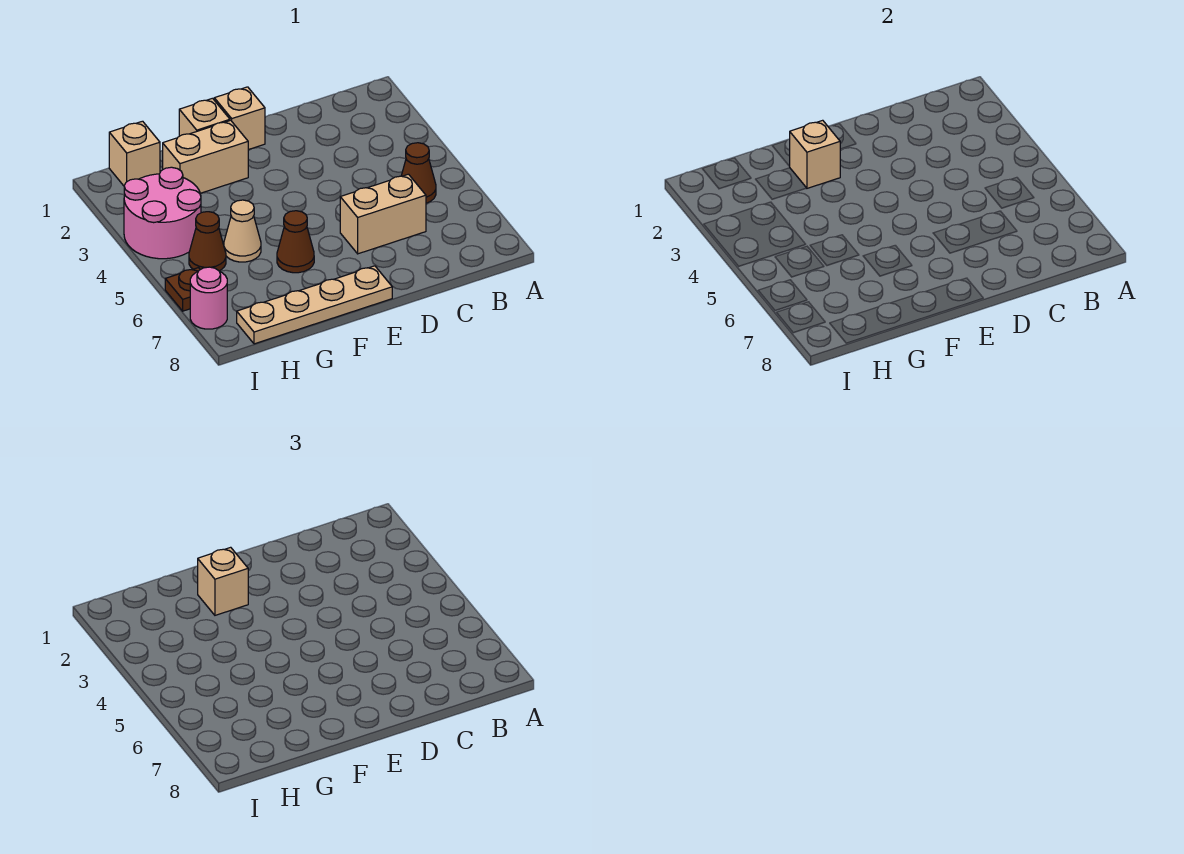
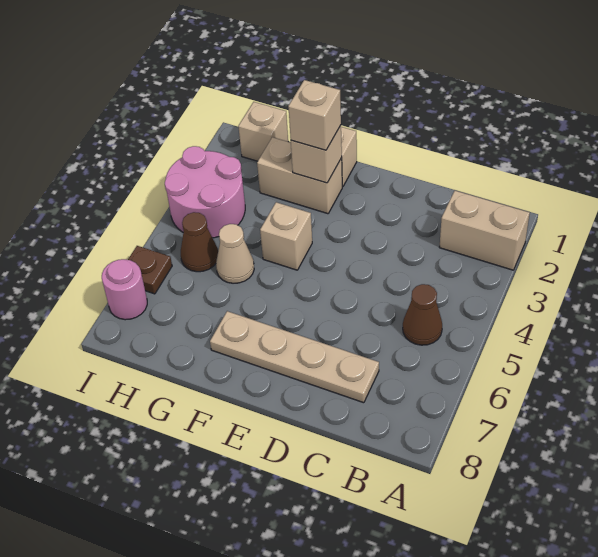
tan 1x2 brick [340,174,426,254] -> tan 1x2 brick moved to [439,191,530,270]
tan 1x1 brick [214,87,265,150] -> tan 1x1 brick moved to [260,202,312,270]
tan 1x4 plate [237,266,392,344] -> tan 1x4 plate moved to [210,311,379,403]
brown 1x1 cone [277,211,314,273] -> none

